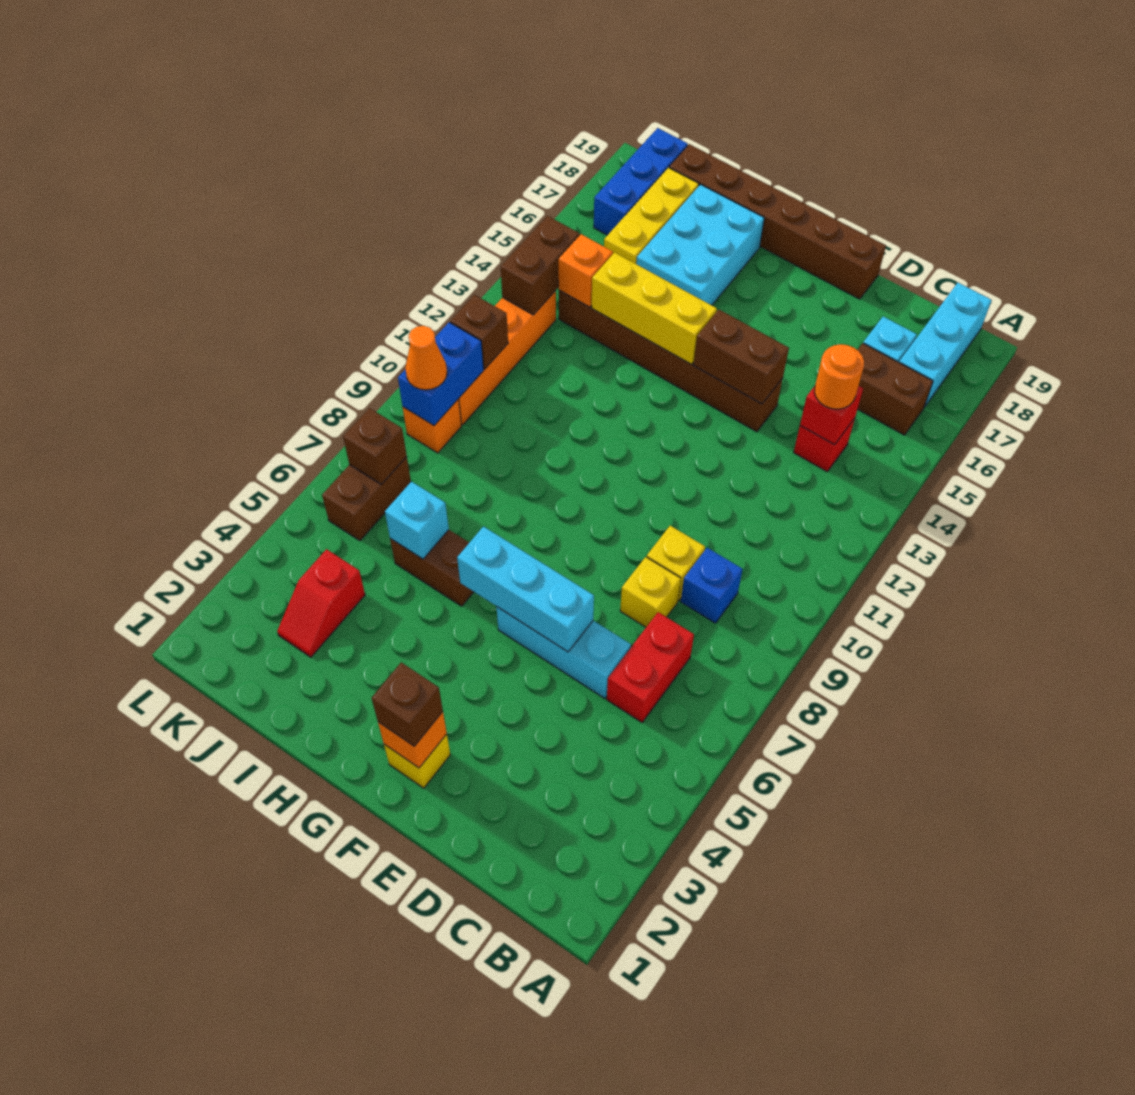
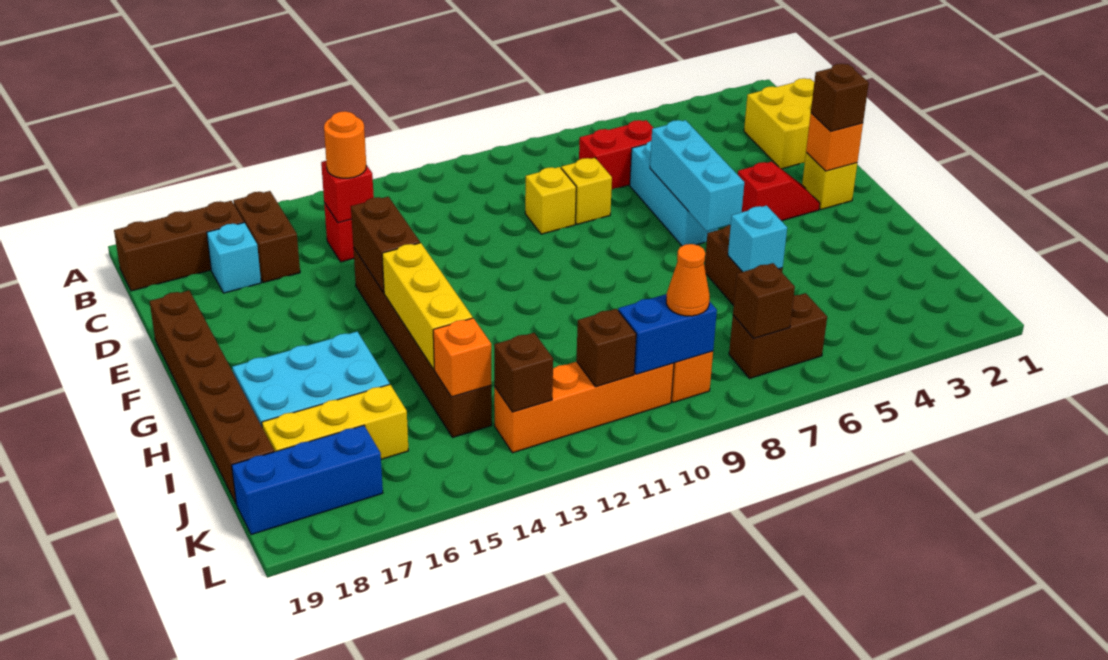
cyan 1x3 brick [899,283,991,407] -> brown 1x3 brick [114,201,244,291]
none -> yellow 2x2 brick [744,78,814,169]
blue 1x1 brick [681,548,742,623] -> none
red 1x2 slope [277,549,365,657] -> red 1x2 slope moved to [738,162,820,221]
brown 1x2 brick [501,216,579,315] -> brown 1x1 brick [494,333,553,412]

